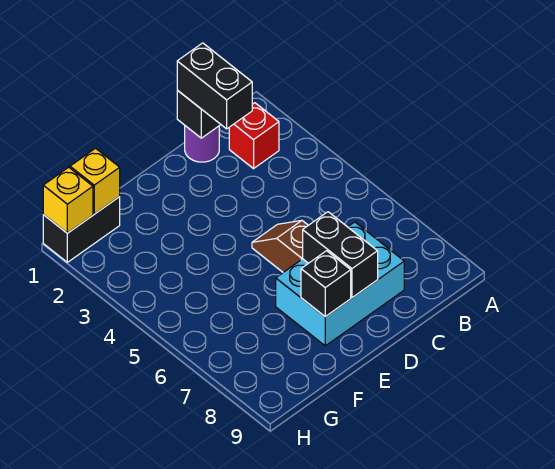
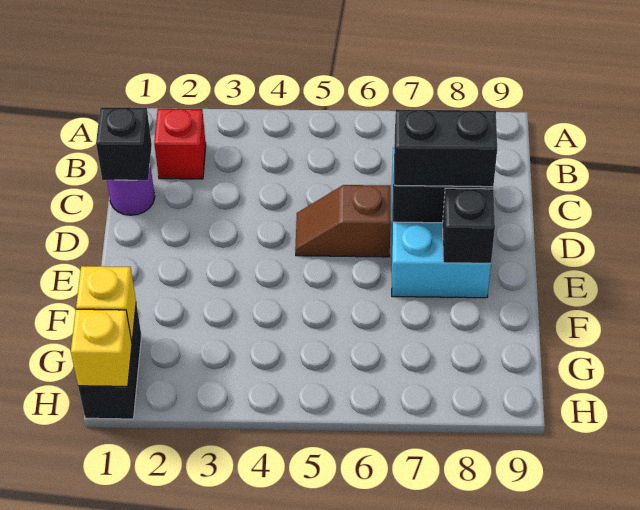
black 1x2 brick [177,43,252,129] -> black 1x2 brick moved to [394,109,497,187]

